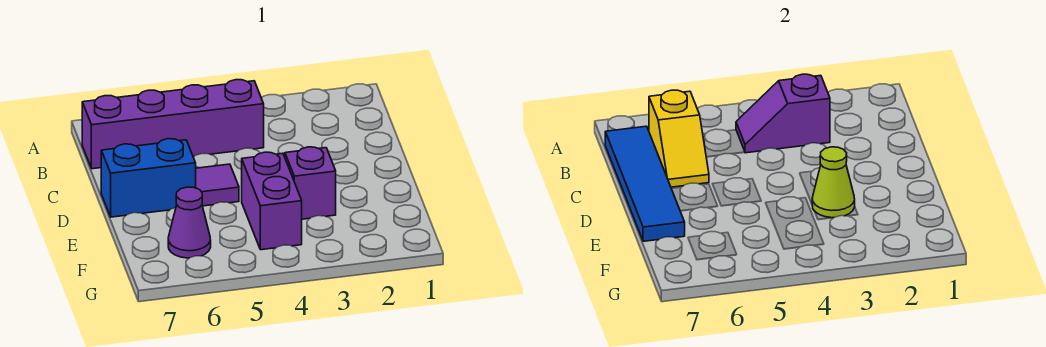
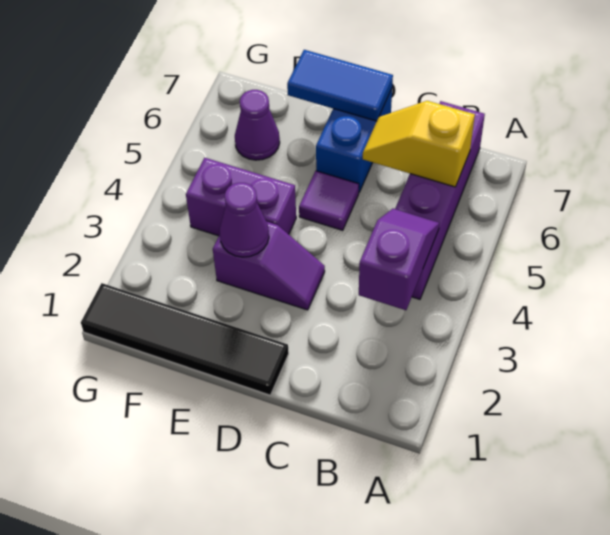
blue 1x4 tile [605,126,685,241] -> blue 1x2 tile [287,50,393,121]
none -> black 1x4 tile [81,283,289,395]
lime 1x1 cone [812,147,855,218] -> purple 1x1 cone [220,183,269,257]

